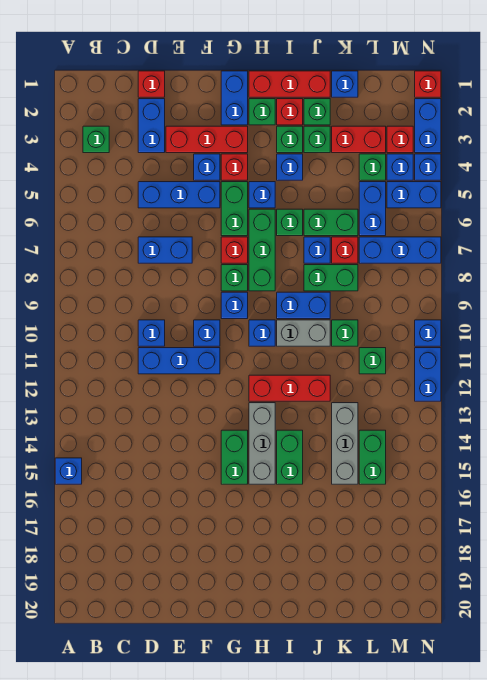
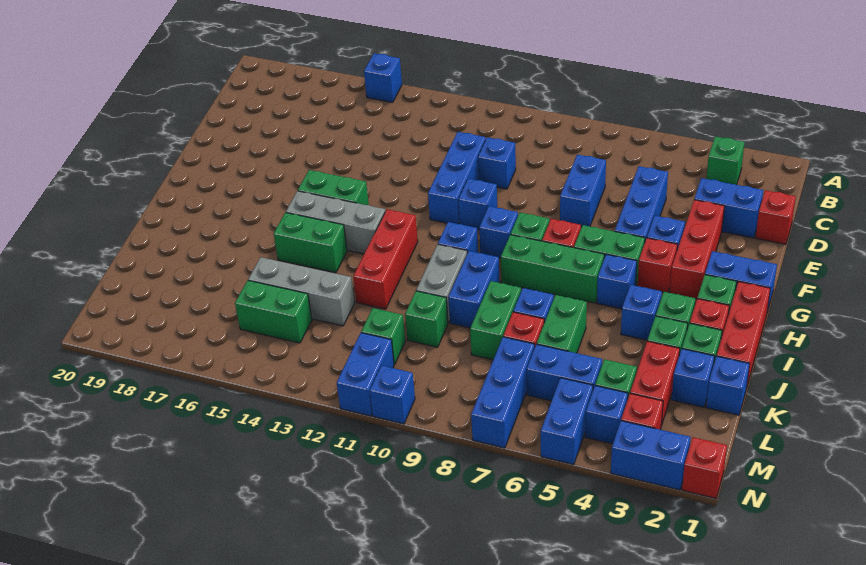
green 1x1 brick [277,209,303,236] -> none
blue 1x1 brick [415,154,441,180] -> blue 1x1 brick moved to [671,349,714,407]
blue 1x2 brick [415,348,441,401] -> blue 1x2 brick turned to [337,333,394,416]

